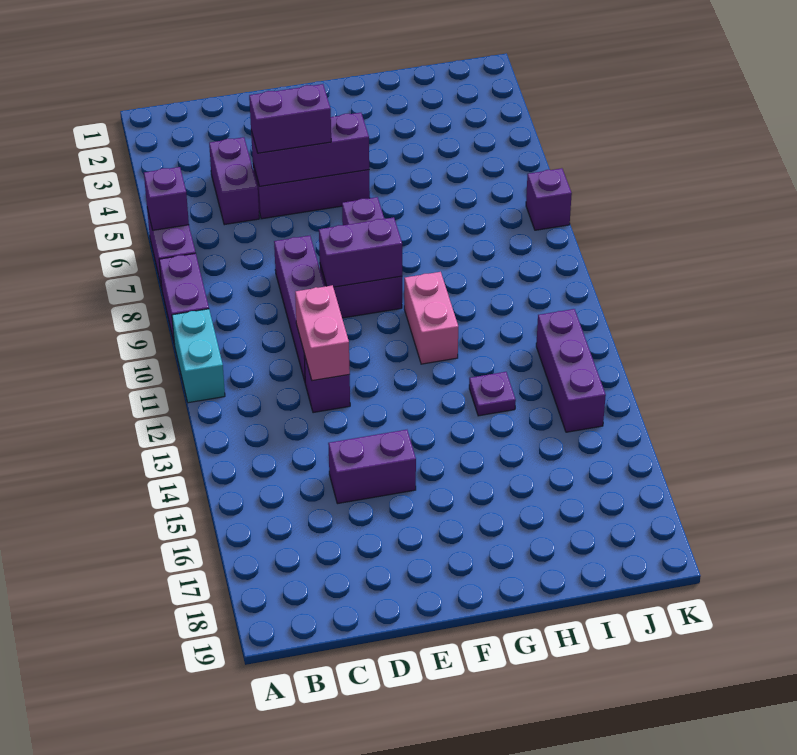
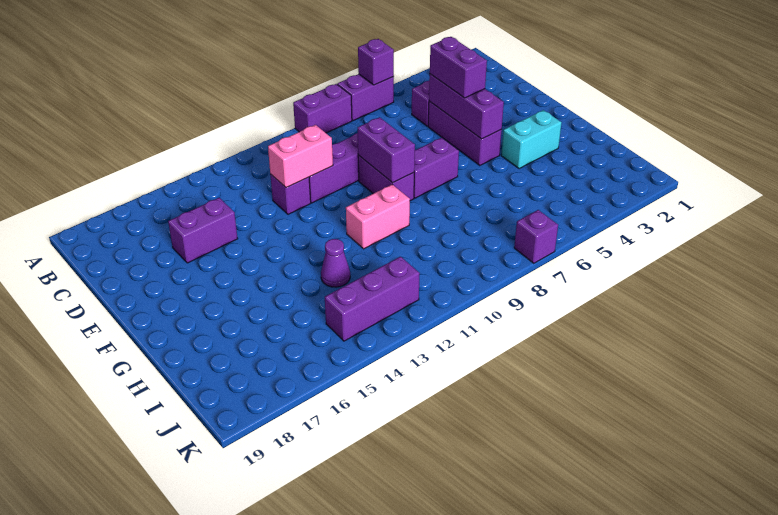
cyan 1x2 brick [172,309,225,403] -> cyan 1x2 brick moved to [501,110,562,169]
purple 1x2 brick [328,430,416,504] -> purple 1x2 brick turned to [168,198,238,263]
purple 1x1 plate [469,372,516,416] -> purple 1x1 cone [321,239,350,287]

